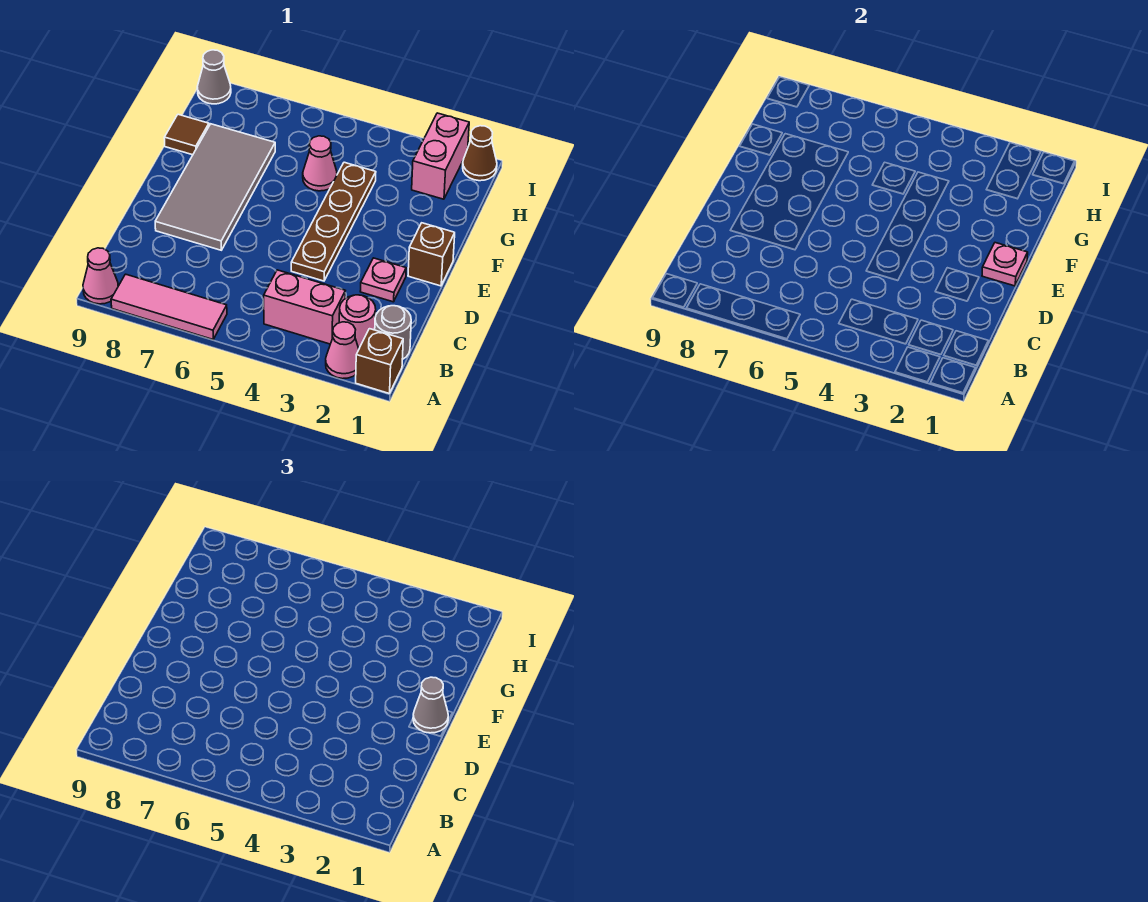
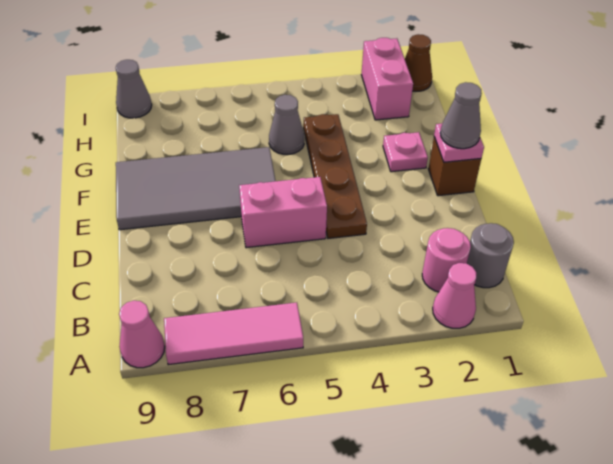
brown 1x1 brick [356,329,403,393] -> none
pink 1x2 brick [264,270,345,344] -> pink 1x2 brick moved to [239,177,327,248]
pink 1x1 plate [360,258,406,302] -> pink 1x1 plate moved to [383,132,428,172]
grey 2x4 tile [155,124,275,250] -> grey 2x4 tile turned to [116,147,275,230]
pink 1x1 cone [303,136,337,191] -> grey 1x1 cone [269,95,304,154]
brown 1x1 tile [164,114,209,155] -> none

